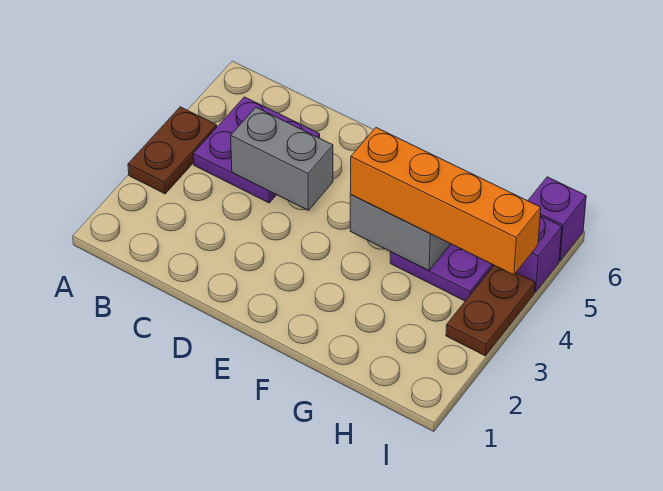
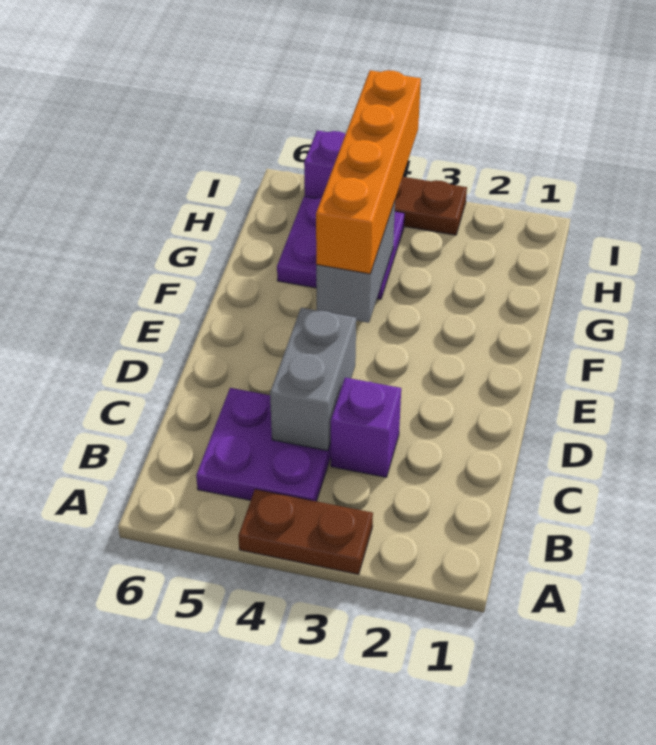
purple 1x1 brick [528,177,586,261] -> purple 1x1 brick moved to [330,378,401,477]

